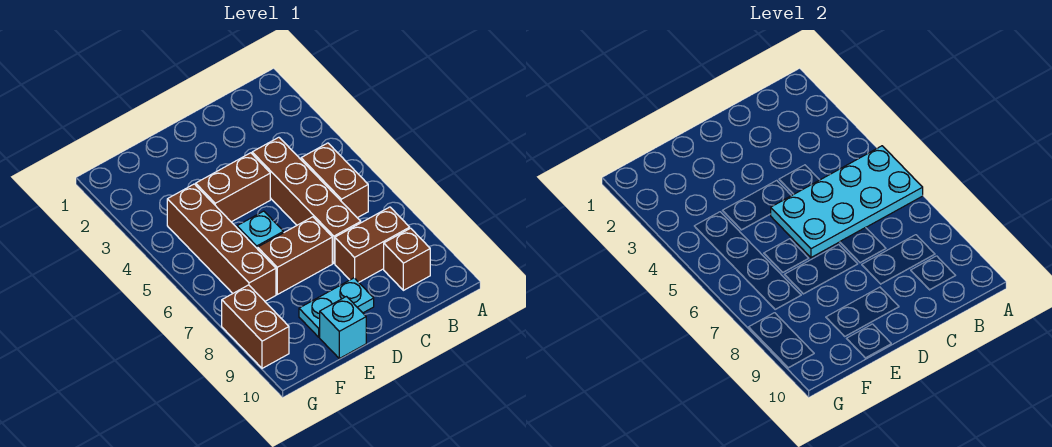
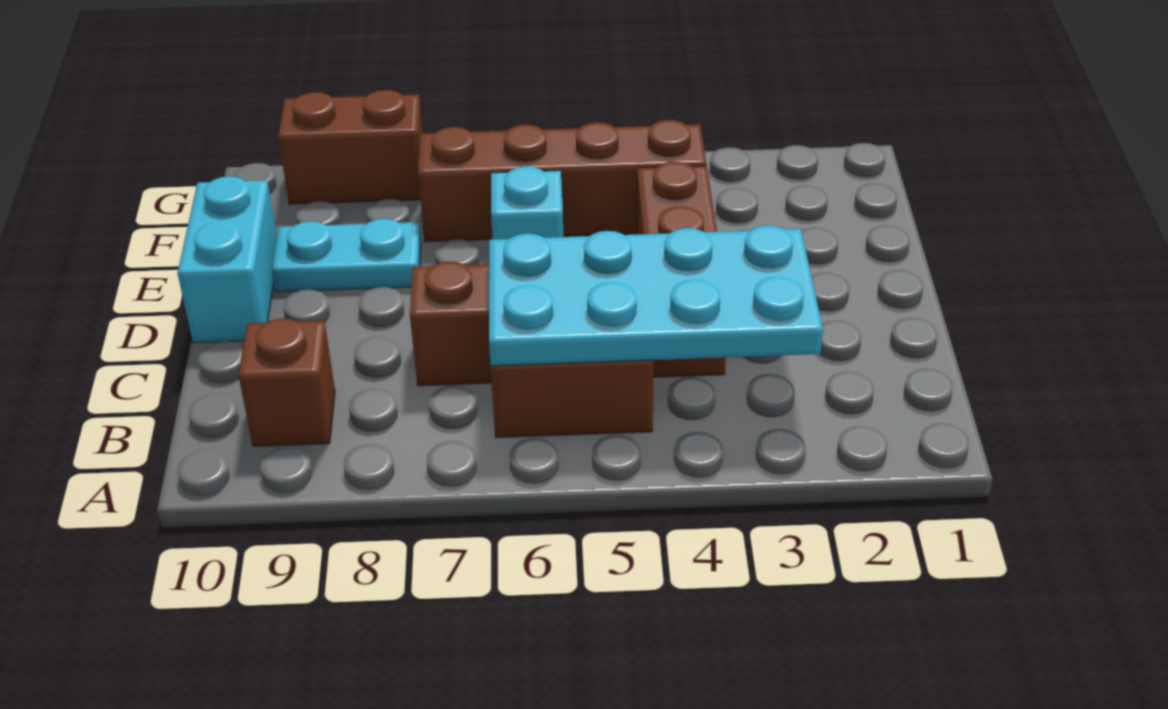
cyan 2x4 plate [771,146,923,257] -> cyan 2x4 plate turned to [489,225,823,366]
brown 1x2 brick [335,207,410,282] -> none
brown 1x2 brick [258,217,332,294] -> none
cyan 1x2 plate [299,278,374,337] -> cyan 1x2 plate turned to [272,219,421,292]
cyan 1x1 brick [320,297,366,358] -> cyan 1x2 brick [178,176,277,343]

